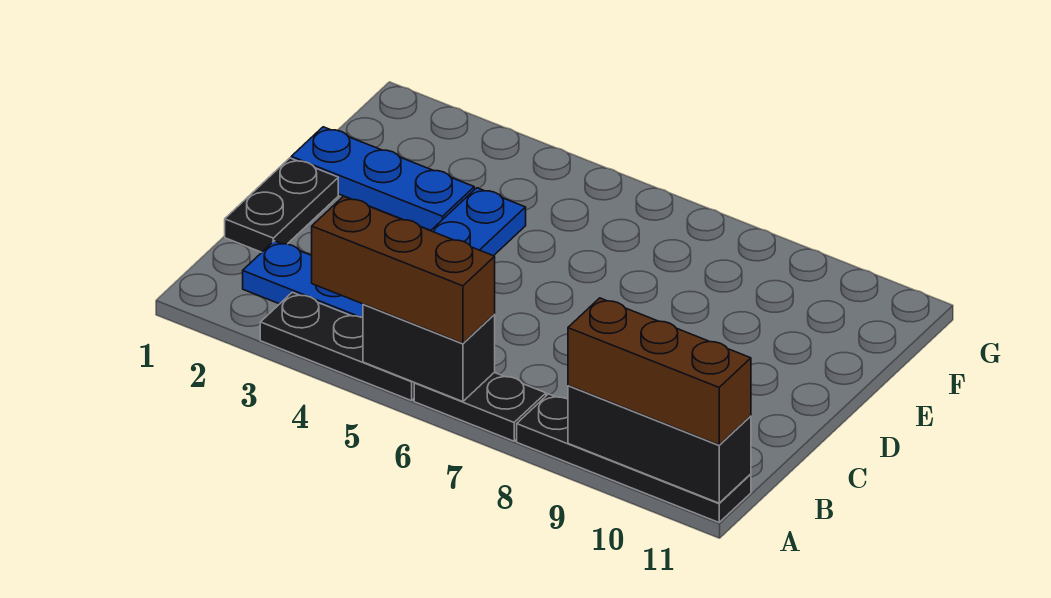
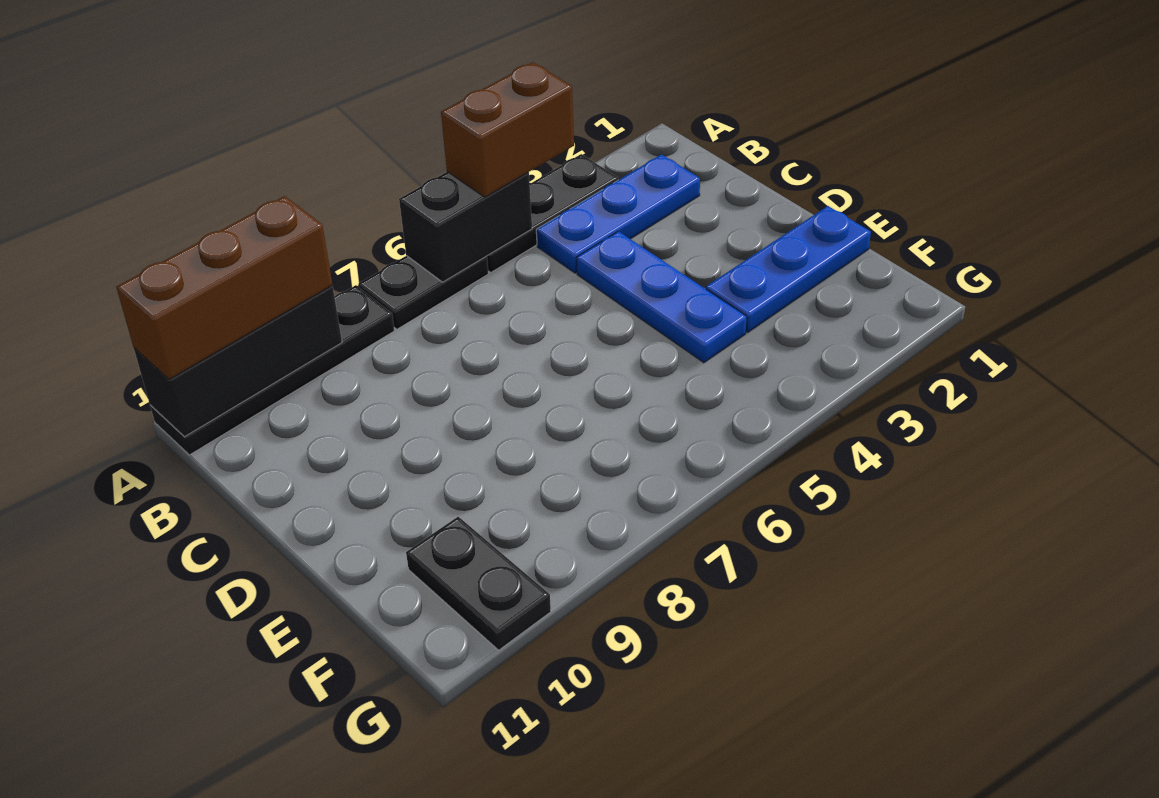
brown 1x3 brick [312,196,495,343] -> brown 1x2 brick [441,62,574,197]
black 1x2 plate [225,158,338,252] -> black 1x2 plate moved to [406,517,551,650]

